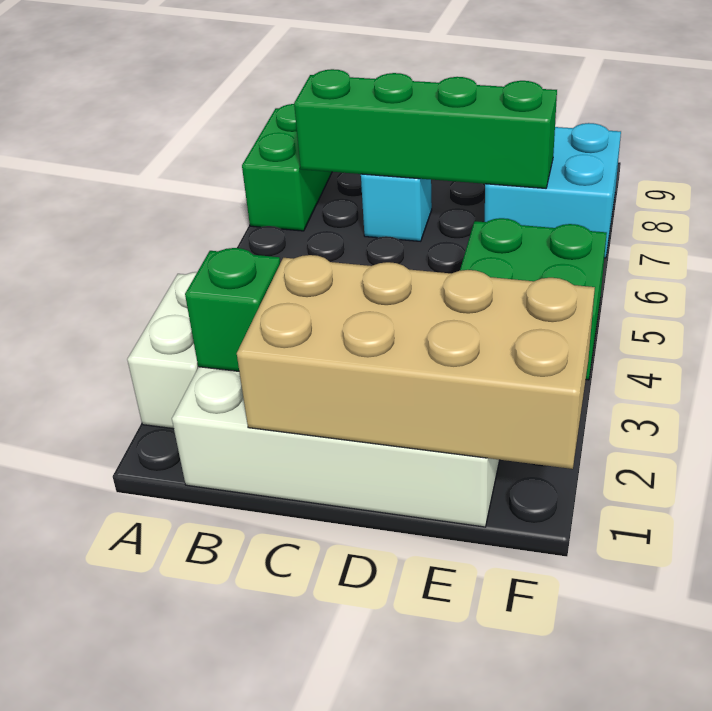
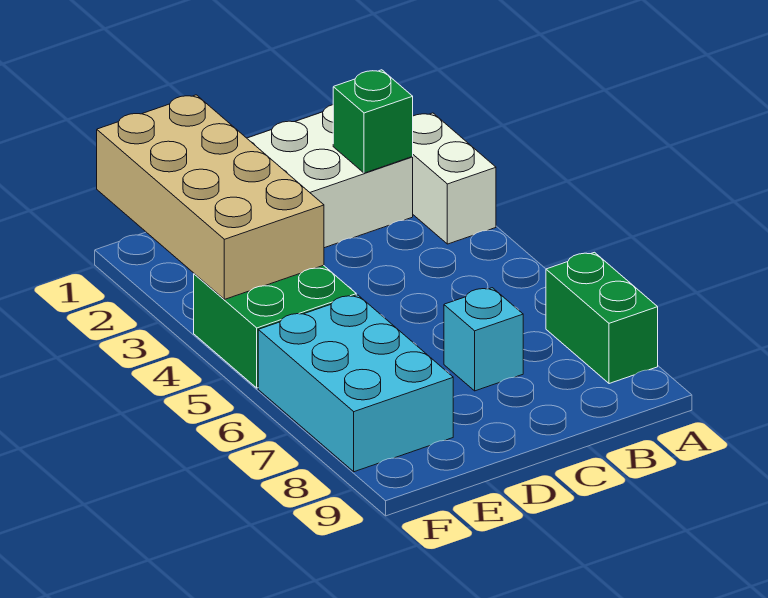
green 1x4 brick [294,69,557,188] -> none
tan 2x4 brick [237,255,595,469] -> tan 2x4 brick turned to [97,95,324,299]
cyan 2x2 brick [485,123,621,258] -> cyan 2x3 brick [258,295,453,472]

